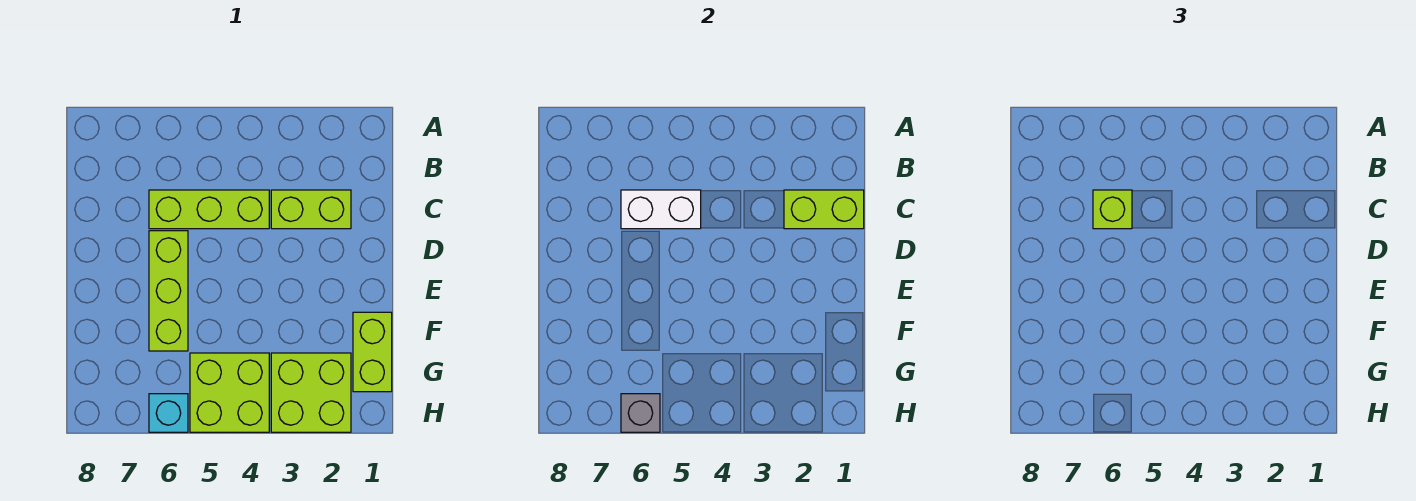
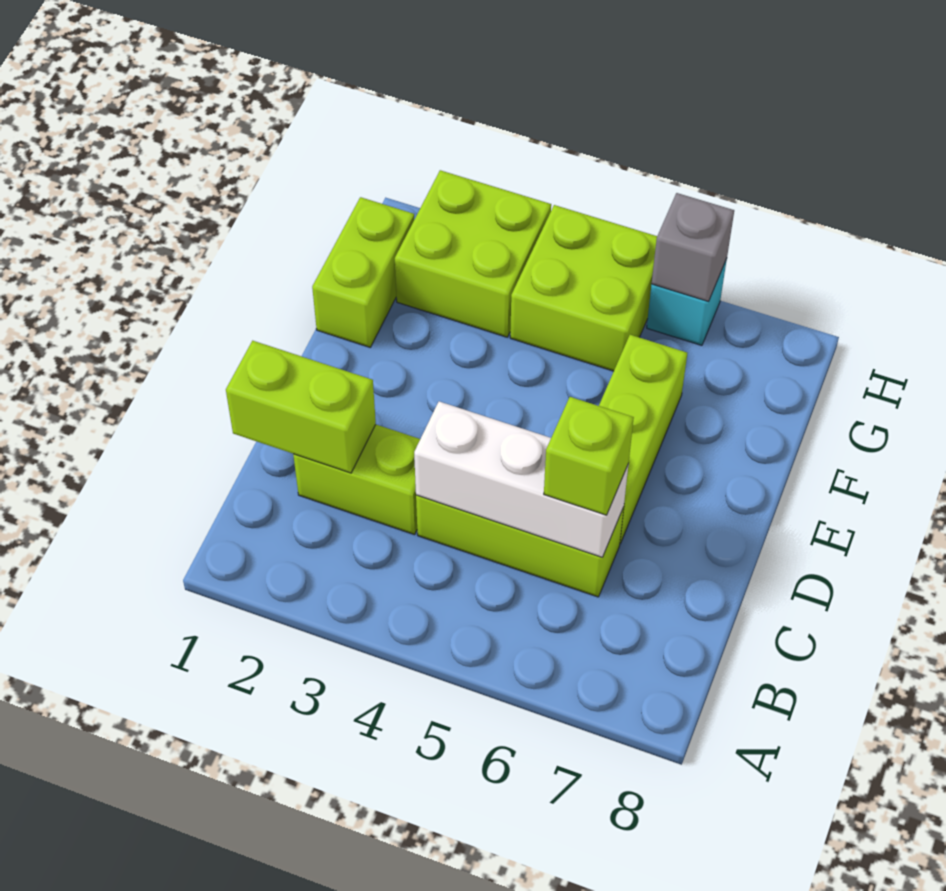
white 1x2 brick [621,190,701,229] -> white 1x3 brick [414,401,628,557]

